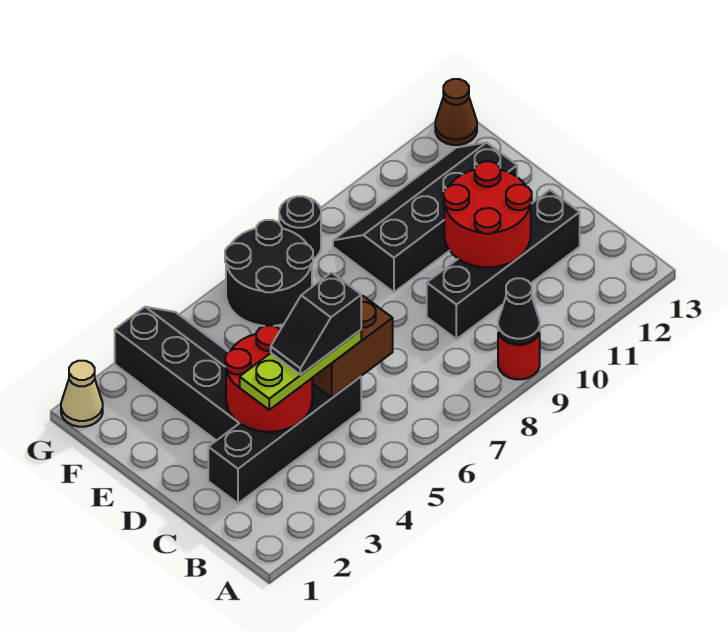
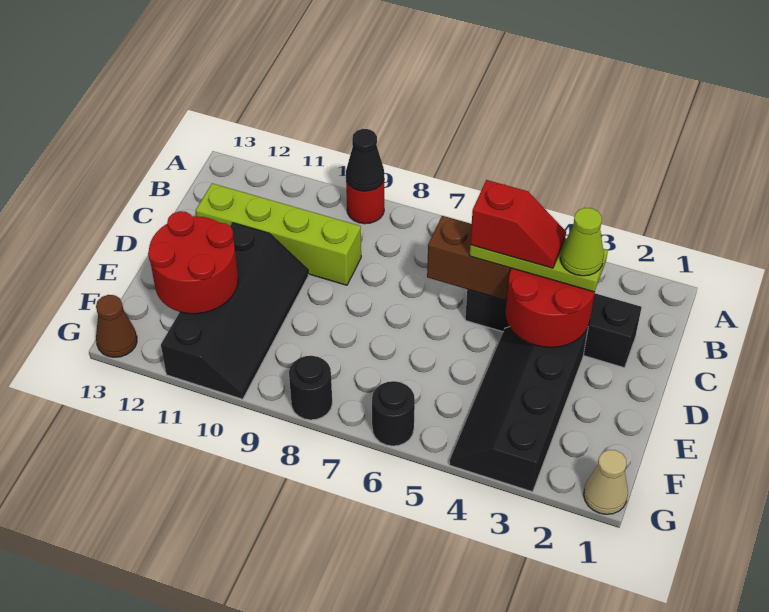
none -> lime 1x1 cone [560,208,604,276]
black 1x2 slope [271,272,361,375] -> red 1x2 slope [470,180,566,268]
black 1x4 brick [427,190,580,339] -> lime 1x4 brick [196,183,361,285]
red 2x2 round brick [444,161,532,268] -> red 2x2 round brick moved to [148,211,238,314]
black 2x4 slope [333,142,517,292] -> black 2x4 slope turned to [161,223,308,399]
black 2x2 round brick [225,220,313,326] -> black 1x1 round brick [372,381,415,446]

